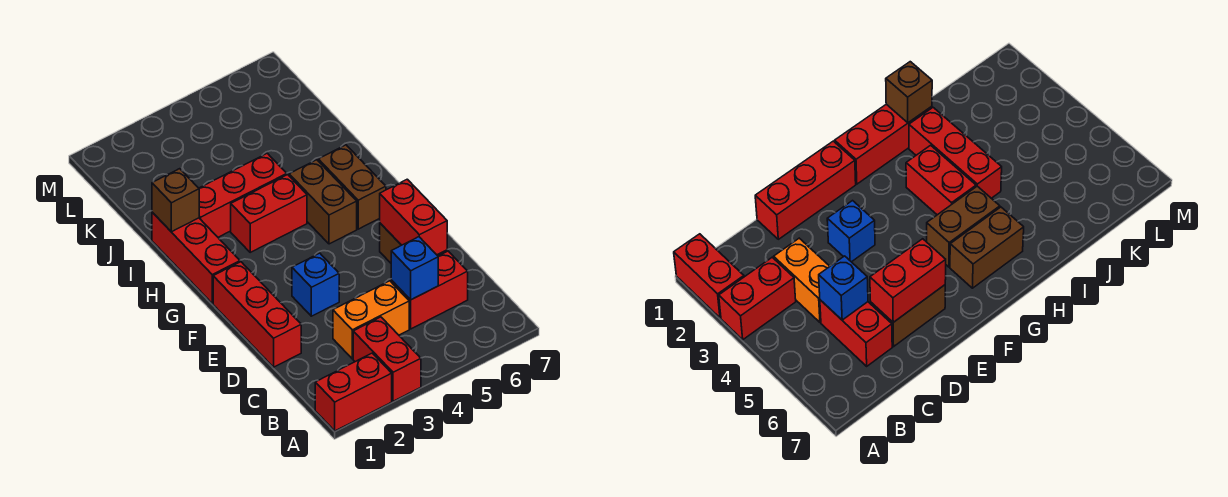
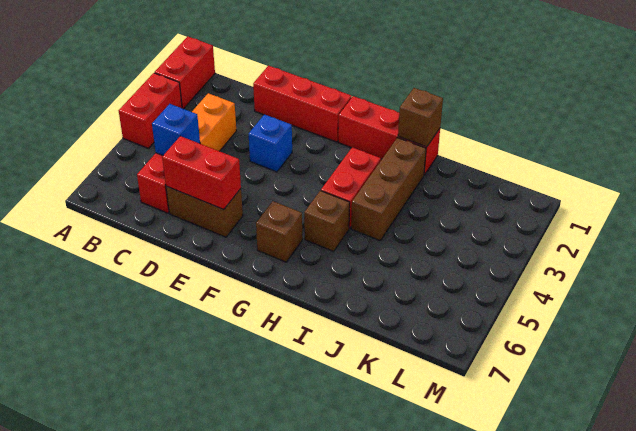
red 1x2 brick [353,317,421,401] -> red 1x2 brick turned to [119,73,182,148]
brown 1x2 brick [289,160,357,244] -> brown 1x1 brick [304,191,350,251]
brown 1x2 brick [318,145,386,229] -> brown 1x1 brick [256,201,302,262]
red 1x3 brick [199,153,287,237] -> brown 1x3 brick [351,138,426,240]

